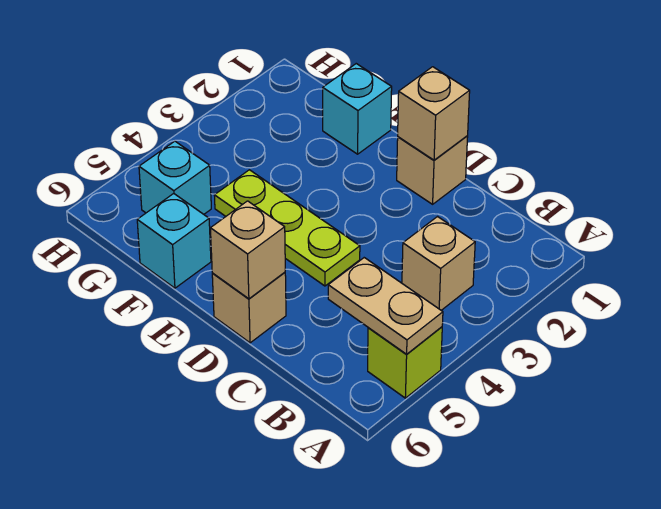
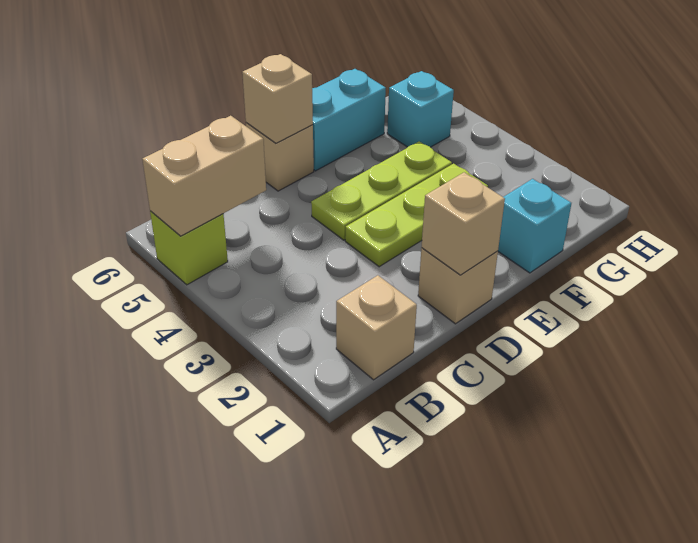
tan 1x2 plate [328,258,443,354] -> tan 1x2 brick [142,116,266,236]
tan 1x1 brick [402,217,475,310] -> tan 1x1 brick moved to [336,275,417,380]
none -> lime 1x3 plate [345,164,488,267]
cyan 1x1 brick [137,194,211,288] -> cyan 1x2 brick [312,69,386,171]

